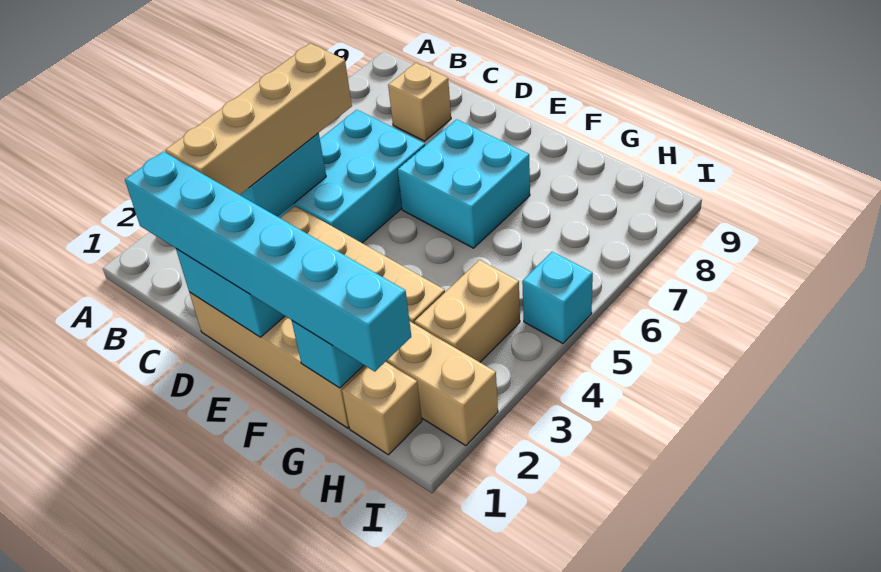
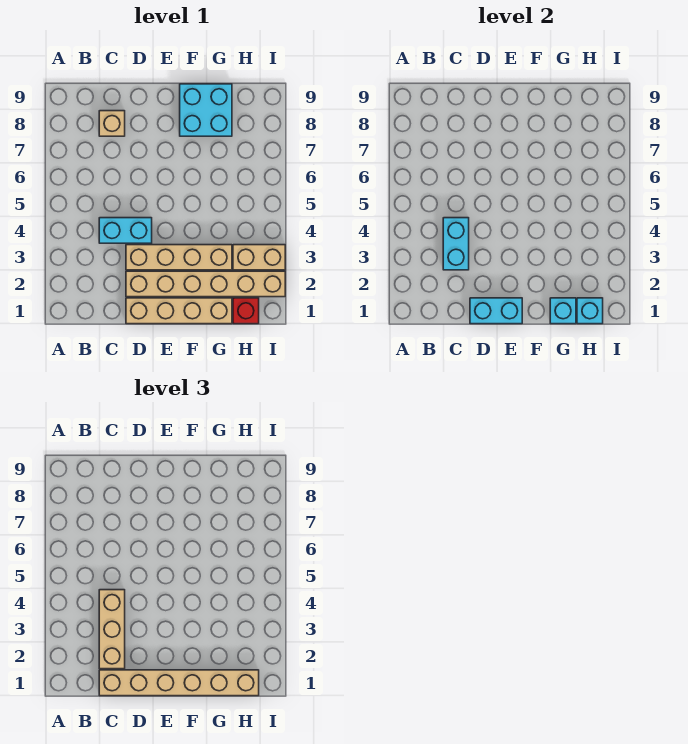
cyan 1x6 brick [125,151,411,371] -> tan 1x6 brick [99,670,259,696]
tan 1x4 brick [165,43,352,195] -> tan 1x3 brick [99,590,125,669]
cyan 2x3 brick [278,110,425,243] -> cyan 1x2 brick [99,218,152,243]
cyan 2x2 brick [398,119,530,248] -> cyan 2x2 brick moved to [180,84,232,136]
tan 1x1 brick [342,362,422,455] -> red 1x1 brick [233,298,259,324]
tan 1x2 brick [414,260,520,362] -> tan 1x2 brick turned to [233,245,285,270]
cyan 1x1 brick [522,252,593,343] -> cyan 1x1 brick moved to [577,298,603,324]

